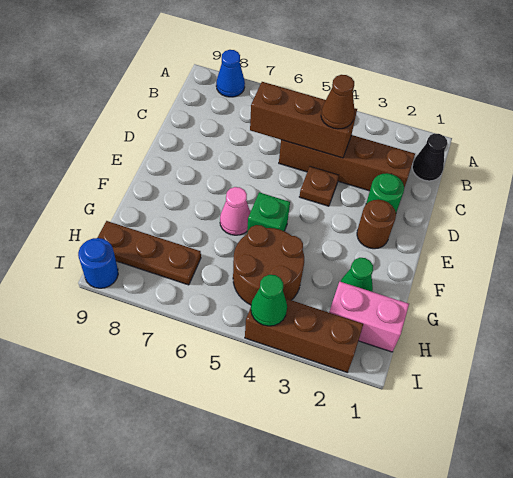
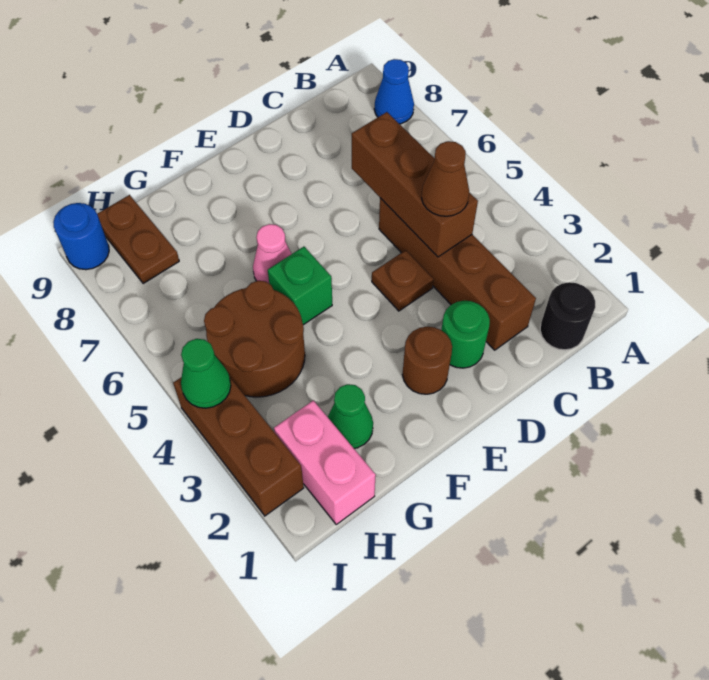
black 1x1 cone [412,134,447,181] -> black 1x1 round brick [540,282,595,350]
brown 1x3 plate [97,221,201,285] -> brown 1x2 plate [97,195,179,284]

